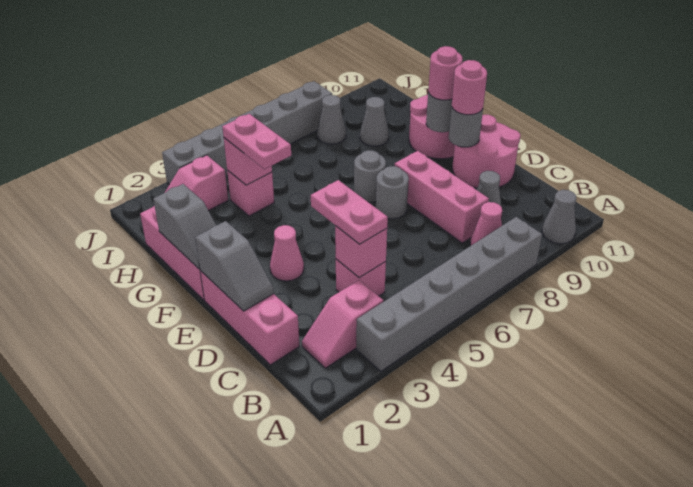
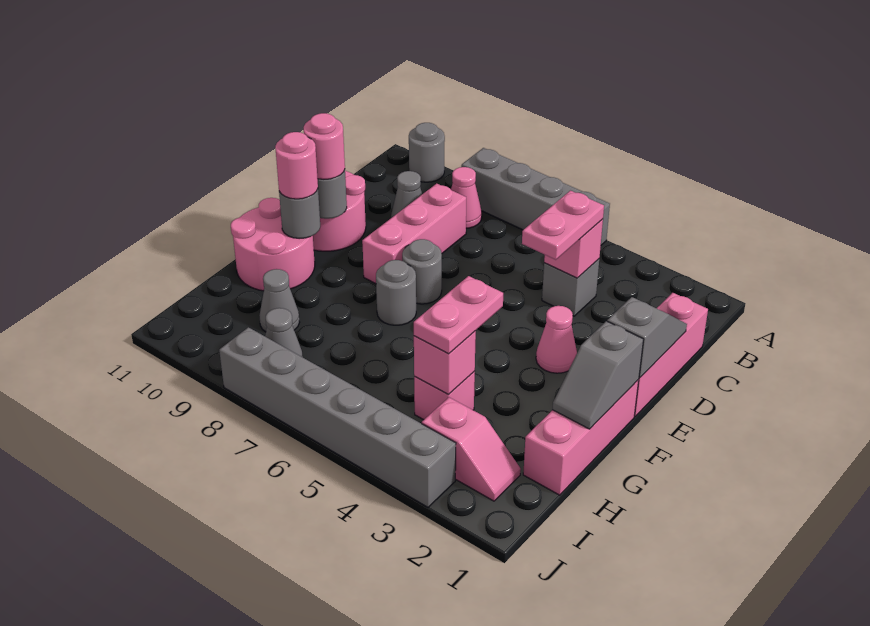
grey 1x6 brick [356,217,542,371] -> grey 1x4 brick [461,148,610,245]
grey 1x1 cone [542,190,576,244] -> grey 1x1 round brick [409,123,445,182]
pink 1x2 slope [302,280,383,368] -> none
pink 1x1 brick [336,259,386,296] -> grey 1x1 brick [542,259,599,316]
grey 1x2 slope [153,184,216,269] -> grey 1x2 slope turned to [552,321,644,429]

